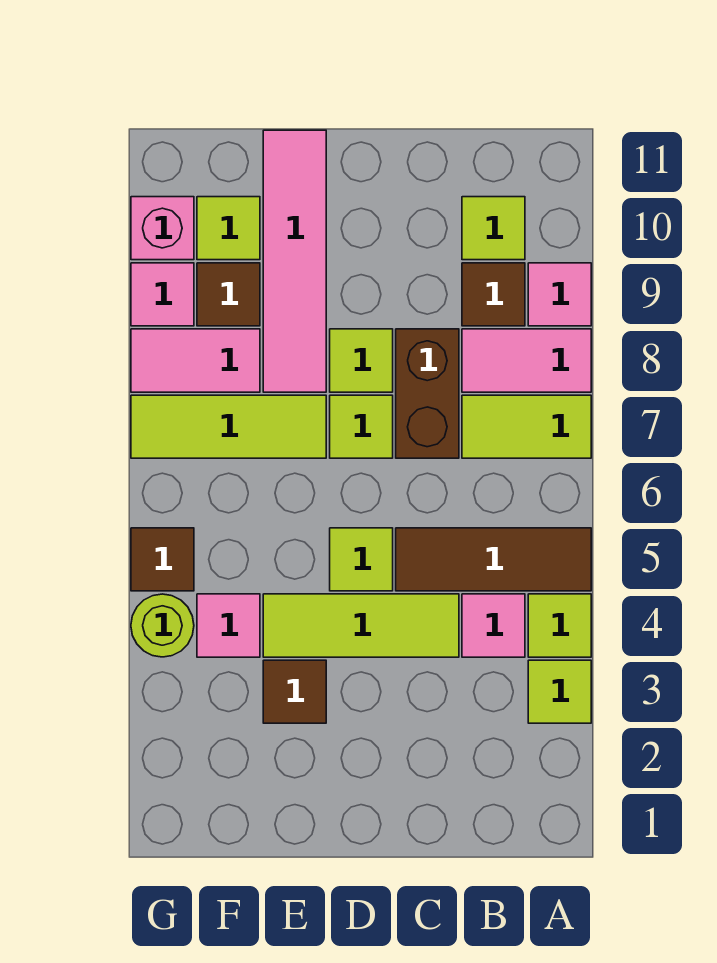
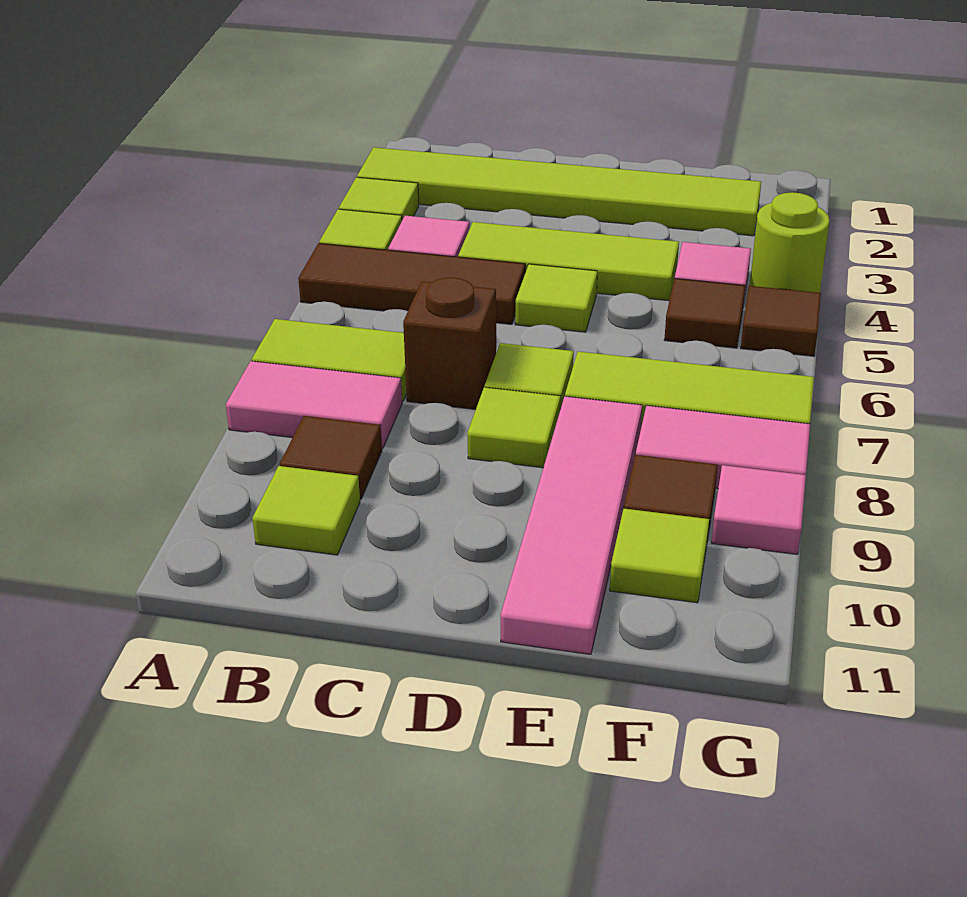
none -> lime 1x6 tile [357,147,761,236]
pink 1x1 tile [528,263,591,326] -> none
brown 1x2 brick [396,329,459,458] -> brown 1x1 brick [403,278,496,410]
brown 1x1 tile [263,660,326,723] -> brown 1x1 tile moved to [664,278,745,348]
pink 1x1 brick [131,197,194,260] -> none

